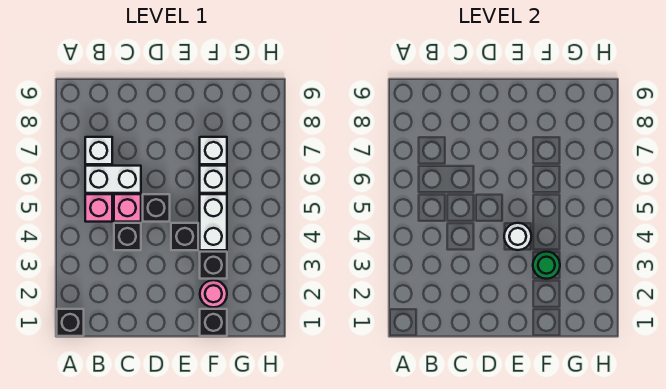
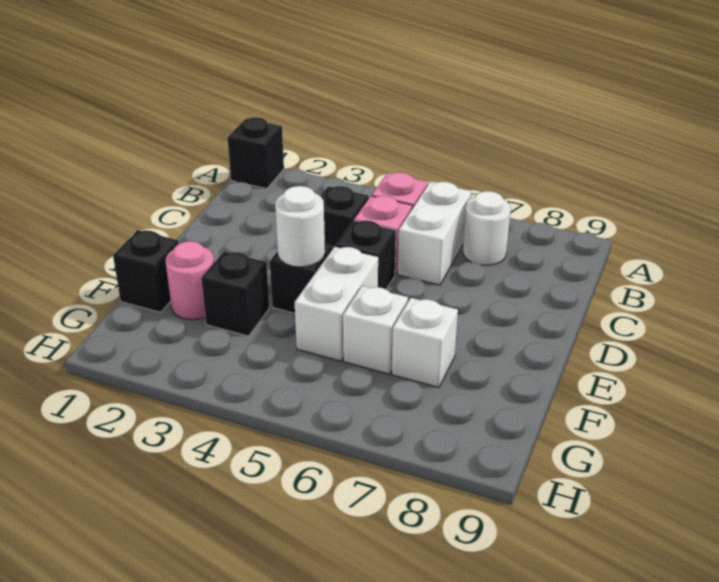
white 1x1 brick [85,137,112,164] -> white 1x1 round brick [463,191,511,265]
green 1x1 round brick [533,252,560,279] -> none
white 1x2 brick [200,194,227,250] -> white 1x2 brick turned to [295,246,378,361]

